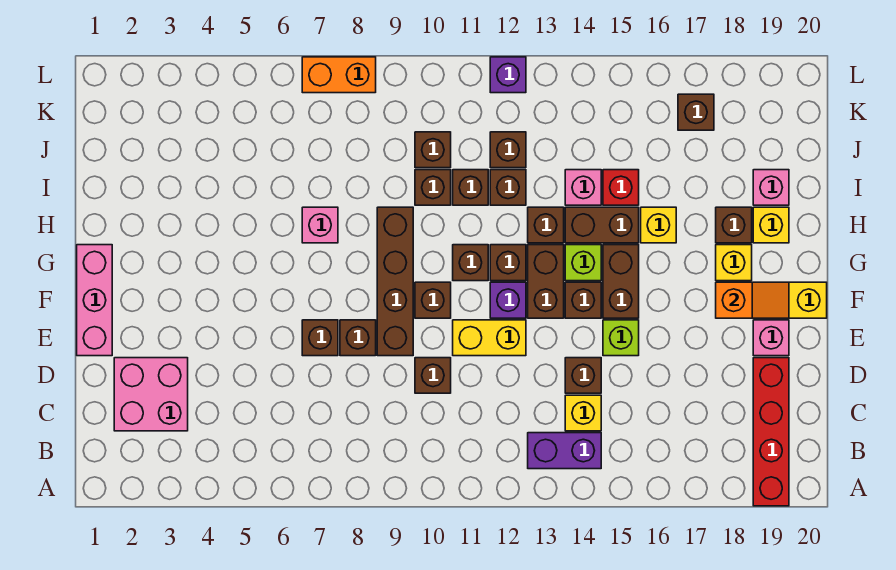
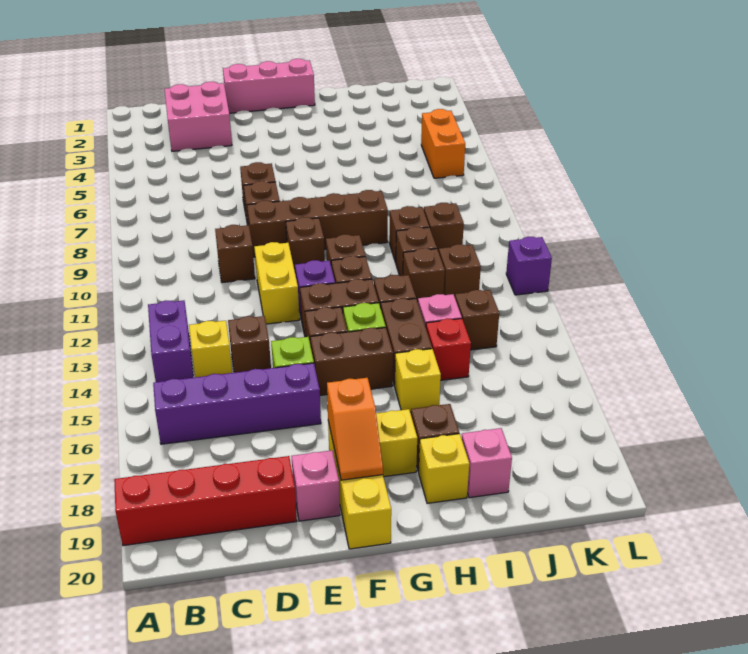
none -> purple 1x4 brick [153,363,321,444]
pink 1x1 brick [302,207,338,243] -> none
brown 1x1 brick [678,94,714,130] -> brown 1x1 brick moved to [455,290,499,350]
orange 1x2 brick [302,57,376,93] -> orange 1x2 brick moved to [421,109,465,178]

